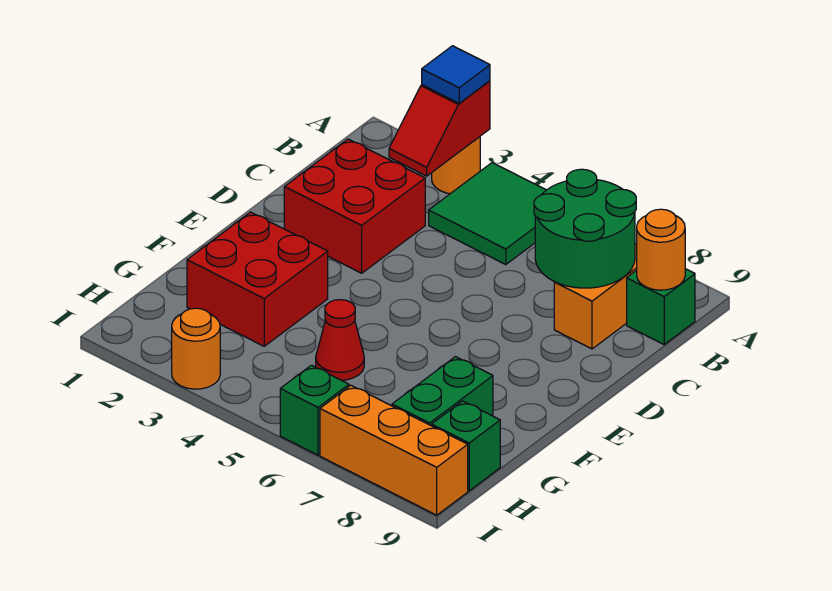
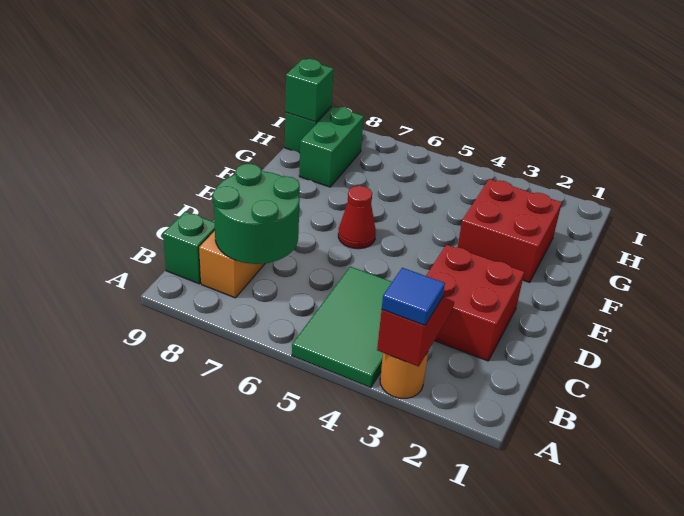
green 2x2 tile [429,163,546,265] -> green 2x3 tile [292,267,392,388]
orange 1x1 round brick [637,209,685,290] -> none
red 1x1 cone [316,300,364,380] -> red 1x1 cone moved to [338,186,376,249]
orange 1x1 round brick [172,308,220,389] -> none
green 1x1 brick [280,365,349,455] -> green 1x1 brick moved to [285,59,333,122]
orange 1x3 brick [320,385,468,515] -> none

